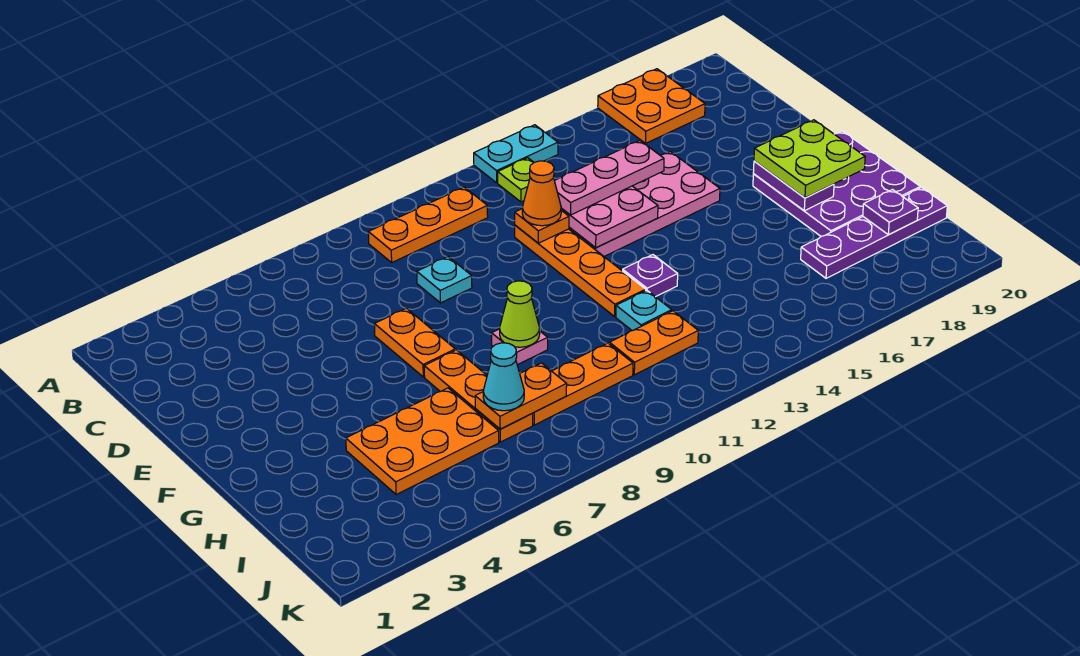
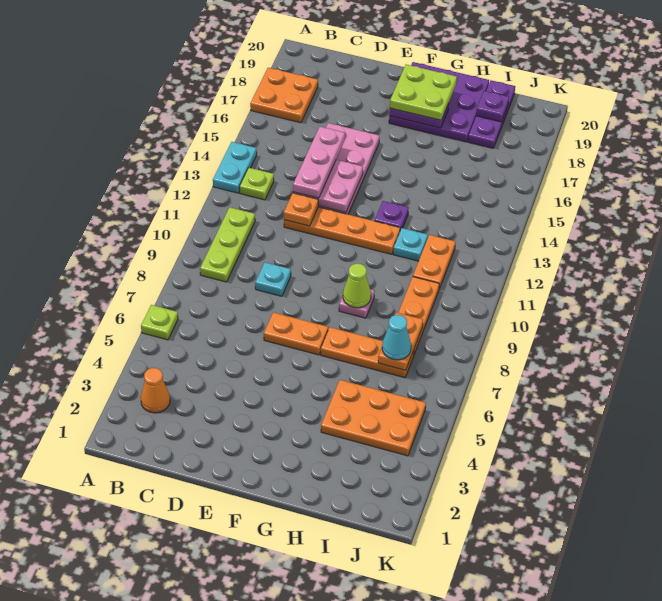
none -> lime 1x1 plate [141,305,178,340]
orange 1x3 plate [368,187,488,262] -> lime 1x3 plate [200,207,255,282]
orange 1x1 cone [522,161,561,226] -> orange 1x1 cone moved to [141,368,170,413]
orange 2x3 plate [346,388,499,495] -> orange 2x3 plate turned to [321,380,426,456]
purple 1x4 plate [801,187,947,278] -> purple 1x3 plate [468,80,515,148]

